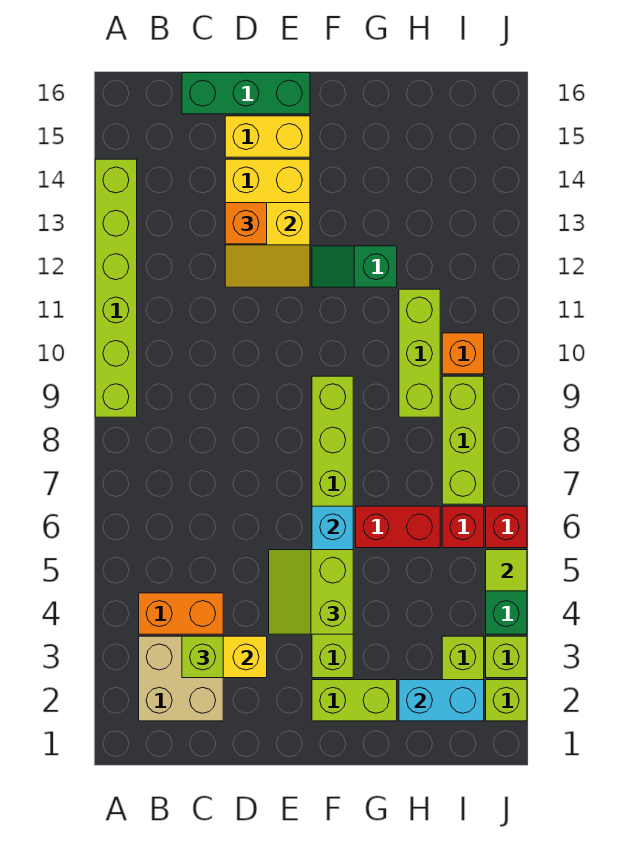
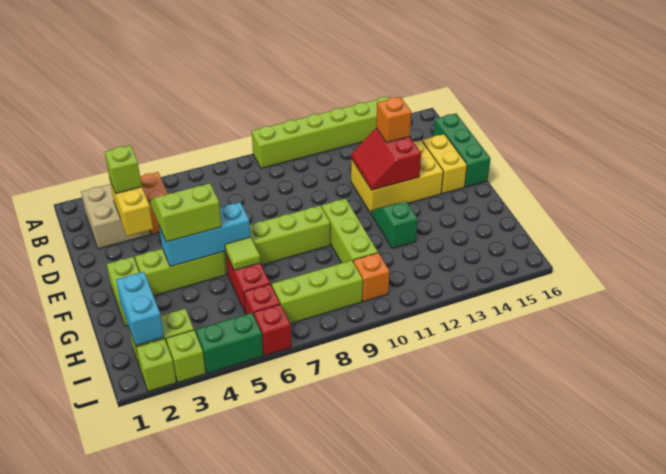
yellow 2x2 slope [225,203,310,287] -> red 2x2 slope [351,128,421,190]
lime 1x3 brick [399,289,440,417] -> lime 1x3 brick turned to [322,199,378,263]
lime 1x1 tile [486,550,527,591] -> lime 1x1 tile moved to [225,237,260,270]

